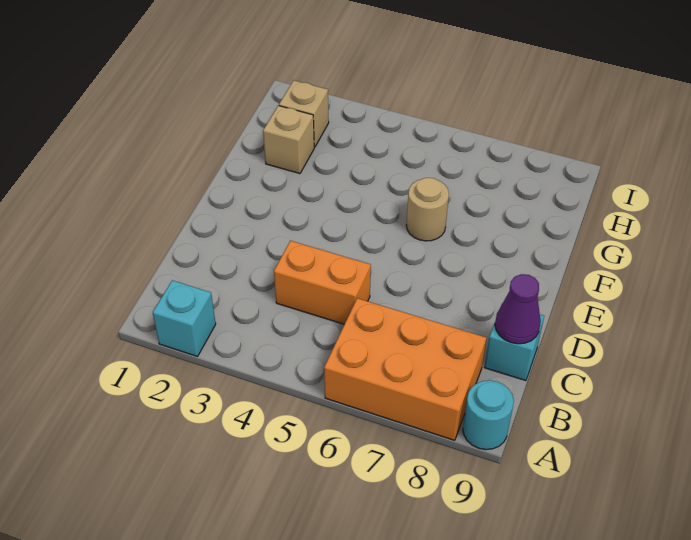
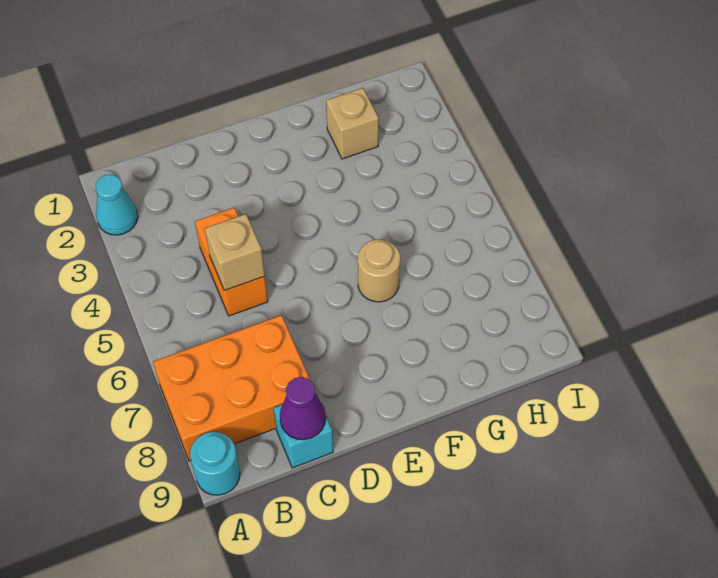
cyan 1x1 brick [153,280,216,356] -> cyan 1x1 cone [96,174,138,235]
orange 2x3 brick [324,298,486,440] -> orange 2x3 brick turned to [153,315,310,461]
tan 1x1 brick [279,80,329,147] -> tan 1x1 brick moved to [205,214,265,290]

